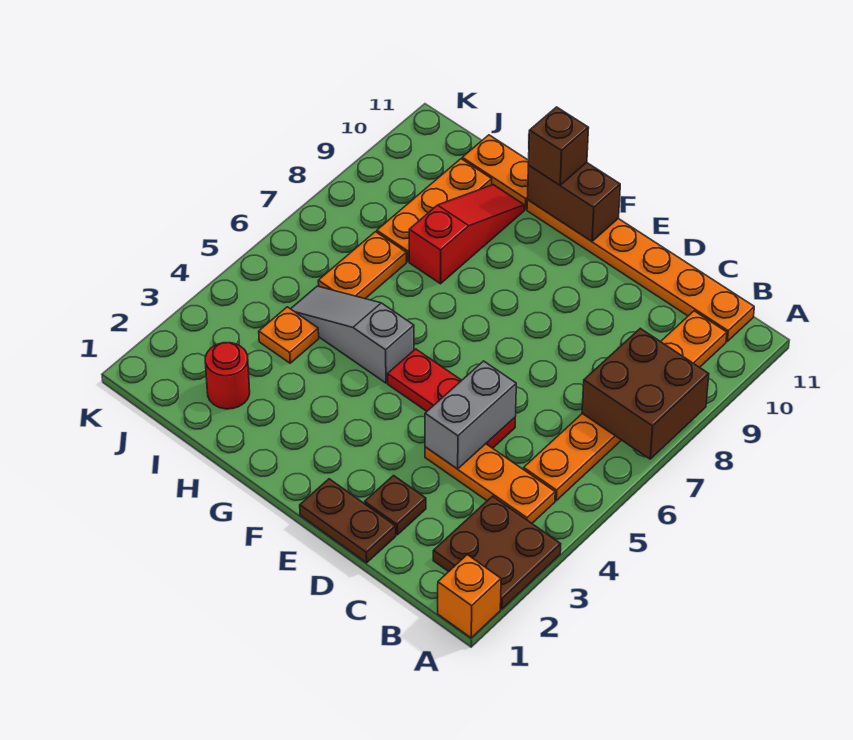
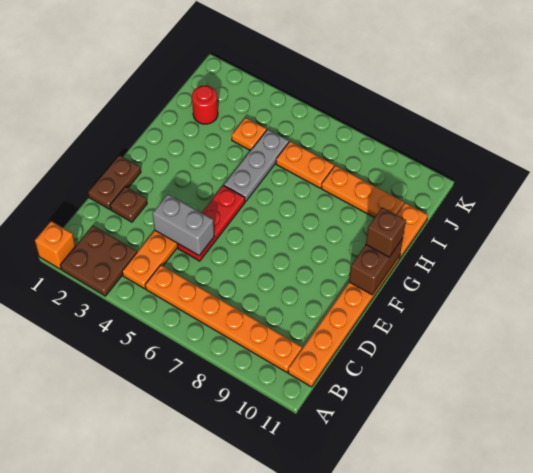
brown 2x2 brick [582,328,709,459] -> none
grey 1x3 slope [291,286,414,383] -> grey 1x3 plate [224,129,289,202]
red 1x3 slope [409,185,524,284] -> none

